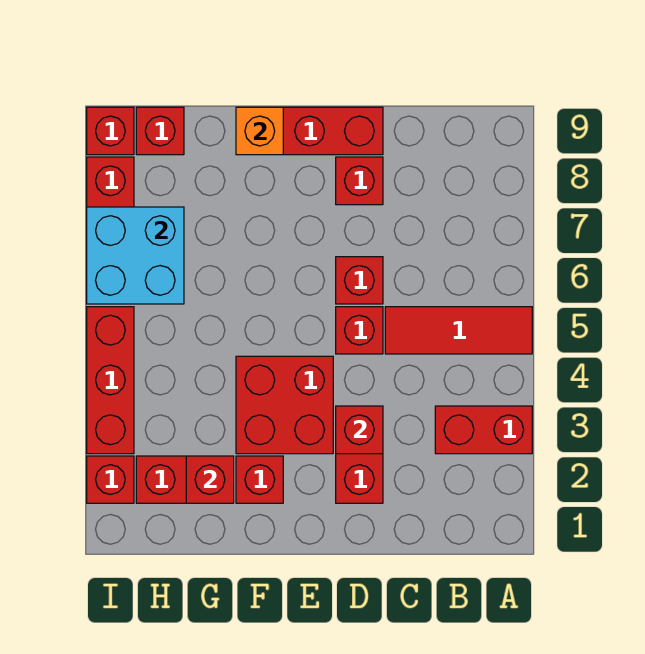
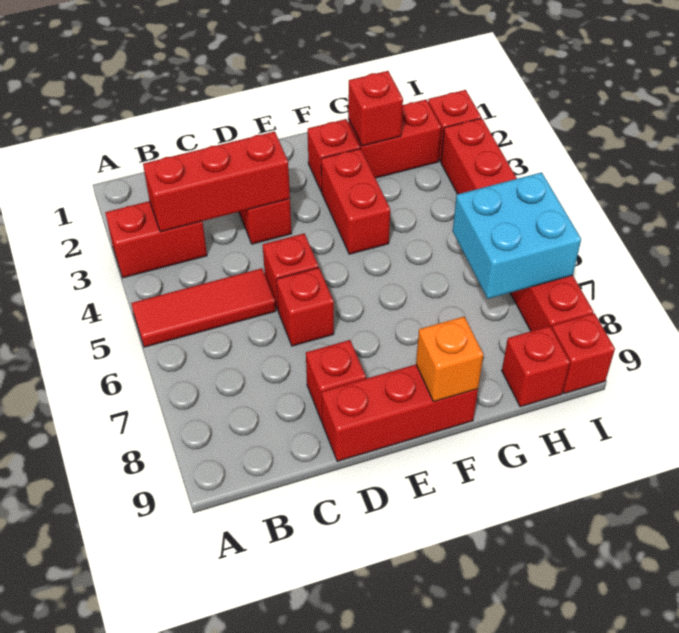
red 1x1 brick [336,406,383,454] -> red 1x3 brick [143,131,290,232]
red 2x2 brick [236,356,333,454] -> red 1x2 brick [321,149,390,254]

